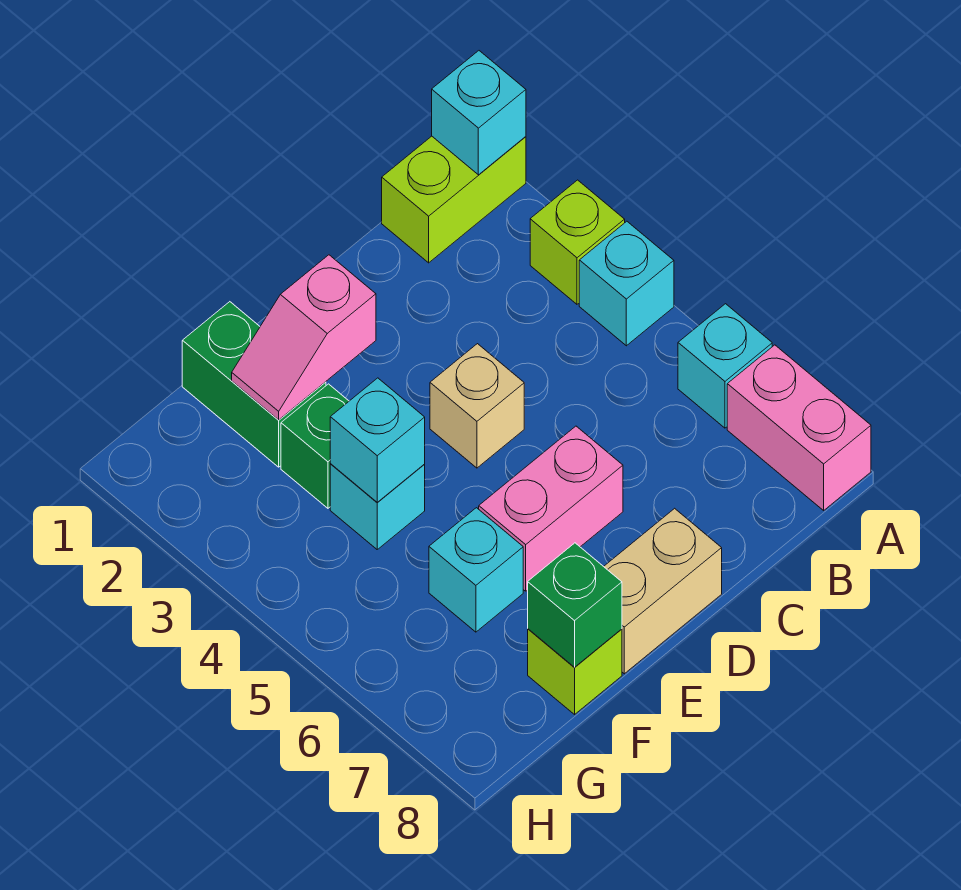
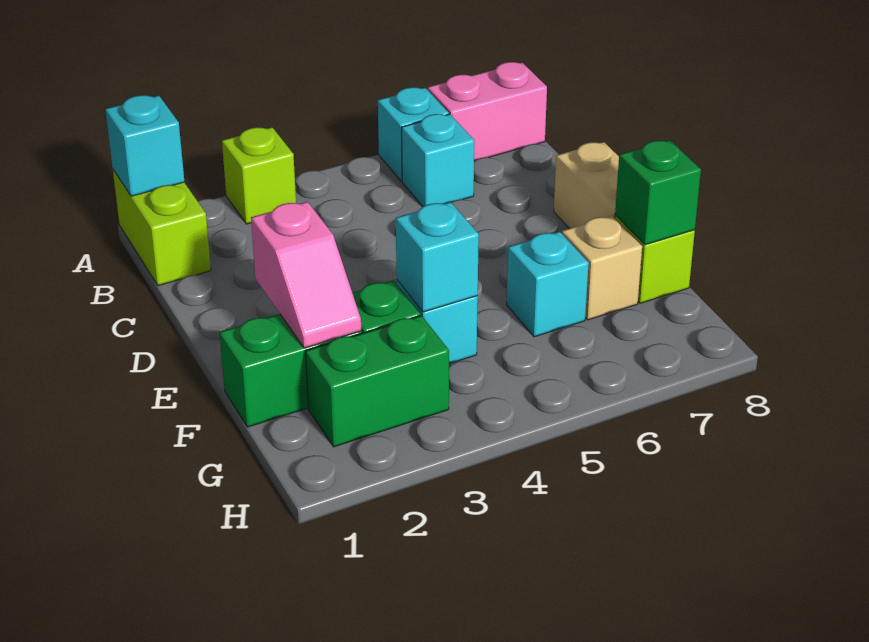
cyan 1x1 brick [579,221,674,346] -> cyan 1x1 brick moved to [402,114,474,206]
tan 1x1 brick [430,344,524,468] -> tan 1x1 brick moved to [562,216,642,320]
pink 1x2 brick [479,426,623,591] -> none
none -> green 1x2 brick [306,315,449,447]

